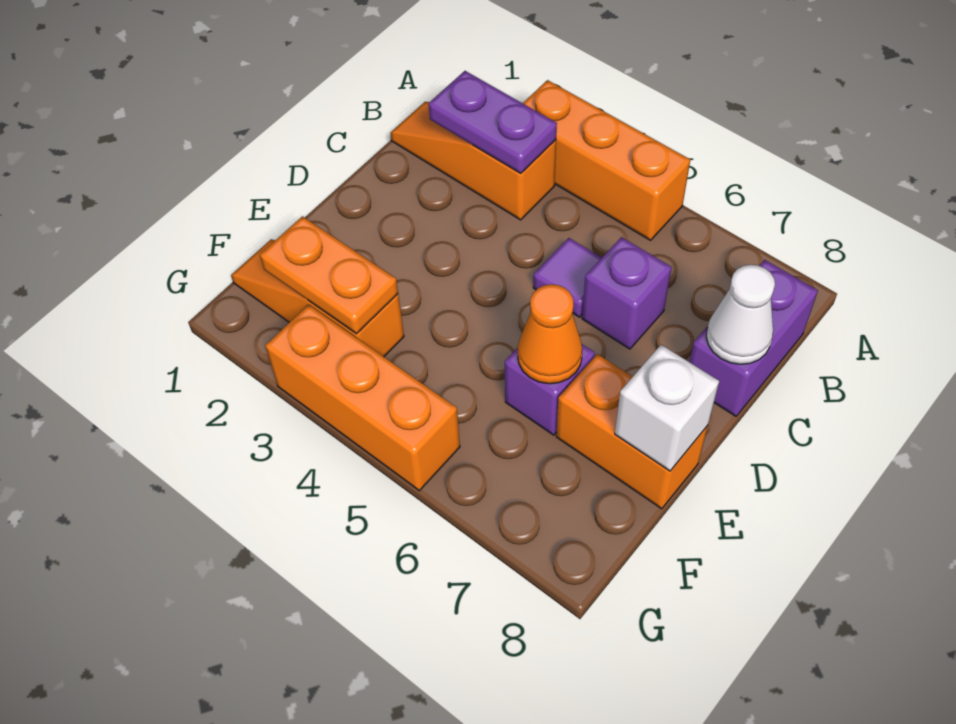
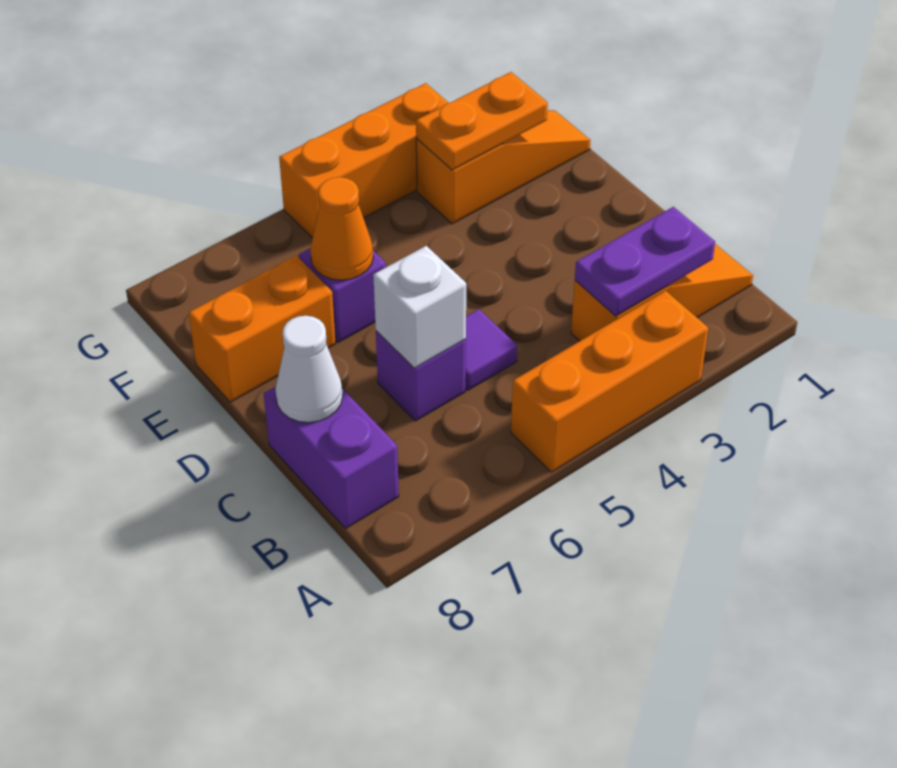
white 1x1 brick [615,345,719,471] -> white 1x1 brick moved to [373,246,466,368]

